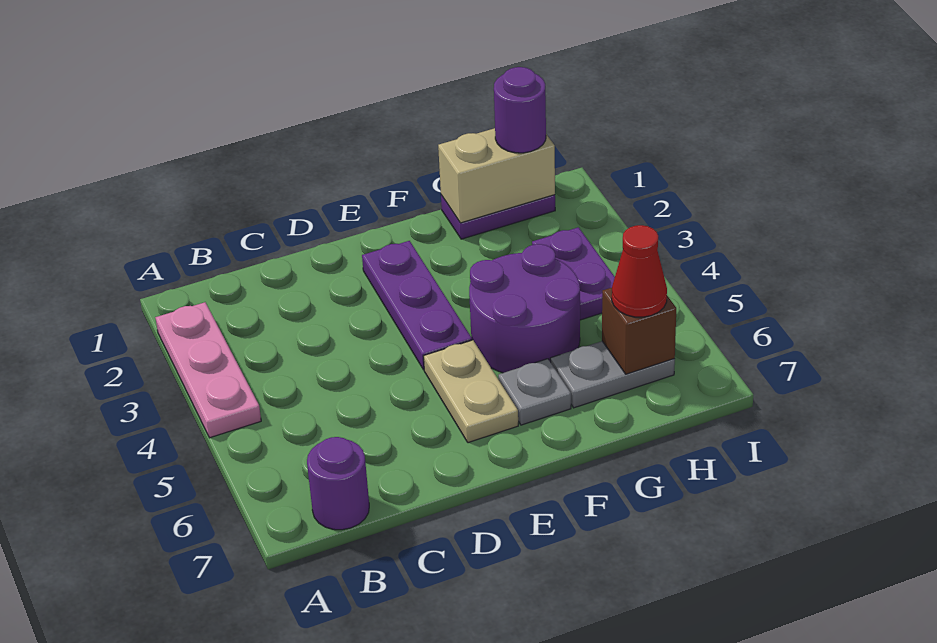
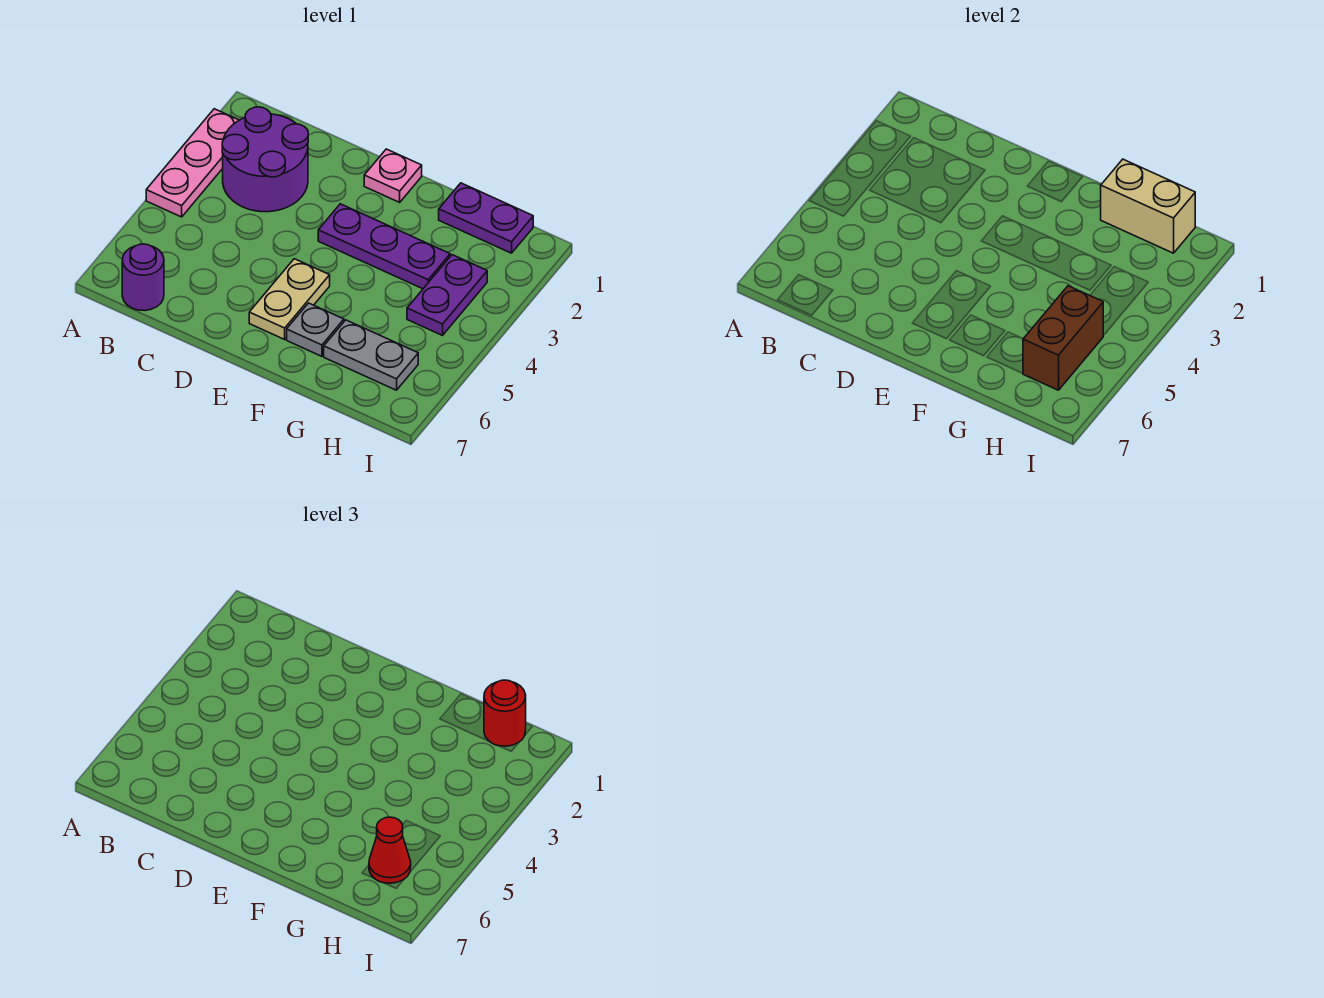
none -> pink 1x1 plate [364,149,422,202]
purple 1x3 plate [362,241,472,370] -> purple 1x3 plate turned to [318,204,450,289]
purple 2x2 round brick [469,244,580,373] -> purple 2x2 round brick moved to [222,107,308,212]
purple 1x1 round brick [494,67,546,153] -> red 1x1 round brick [484,680,526,746]
brown 1x1 brick [602,288,676,374] -> brown 1x2 brick [1023,286,1104,390]

